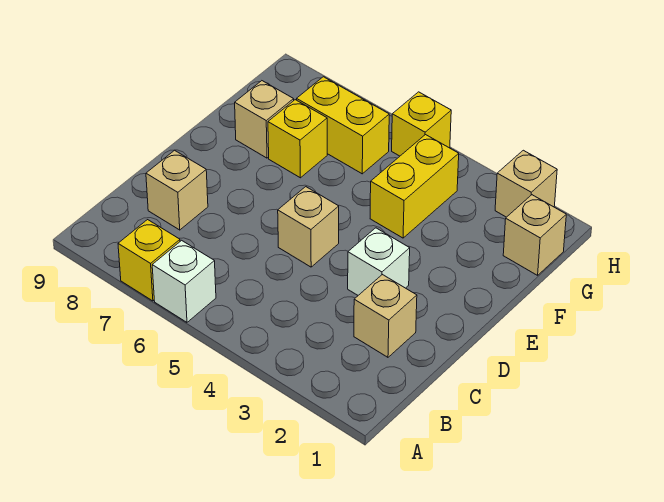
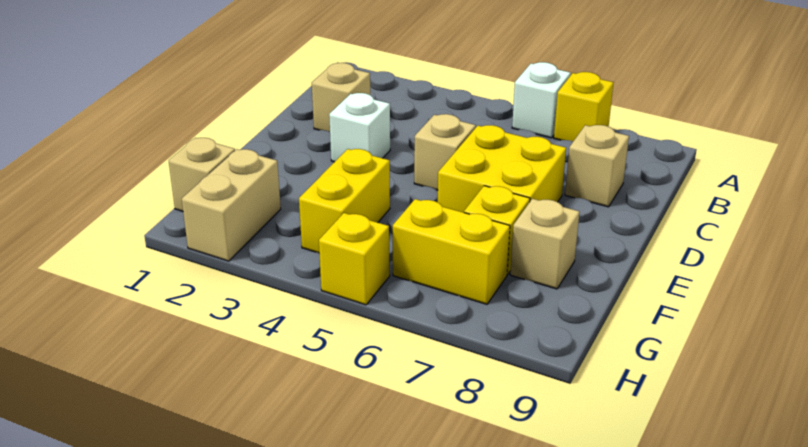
none -> yellow 2x2 brick [438,125,566,212]
tan 1x1 brick [495,150,557,217] -> tan 1x2 brick [182,149,281,261]

